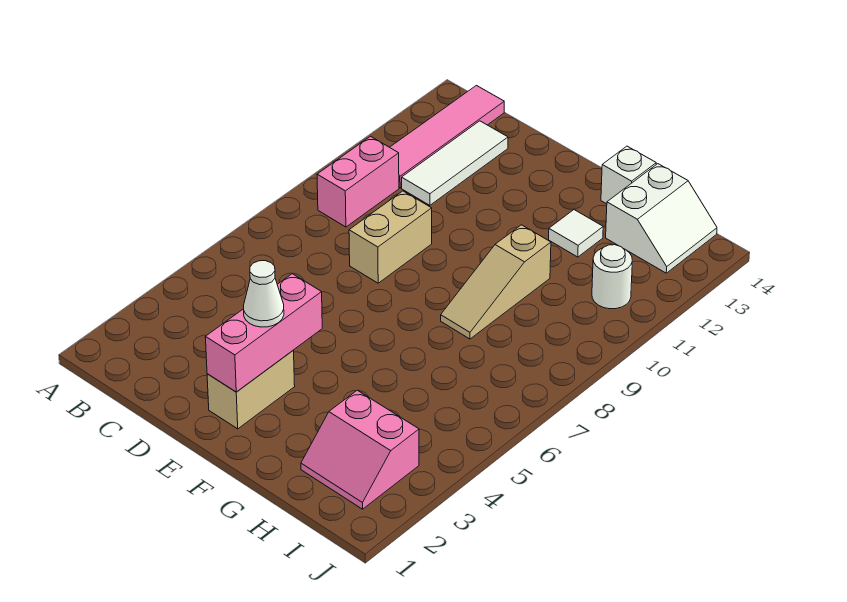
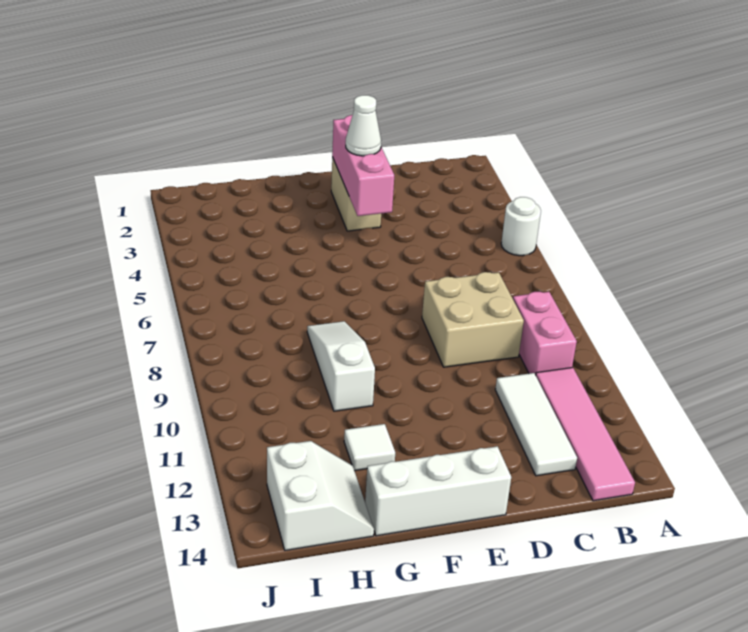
tan 1x2 brick [349,191,432,283] -> tan 2x2 brick [422,272,524,367]
tan 1x3 slope [441,225,551,339] -> white 1x3 slope [307,321,375,411]
white 1x1 brick [601,146,656,204] -> white 1x3 brick [365,446,511,536]
pink 2x2 slope [301,390,419,509] -> none
white 2x2 slope [606,164,717,273] -> white 2x2 slope turned to [267,441,374,550]
white 1x1 round brick [592,245,632,309] -> white 1x1 round brick moved to [501,197,541,256]

